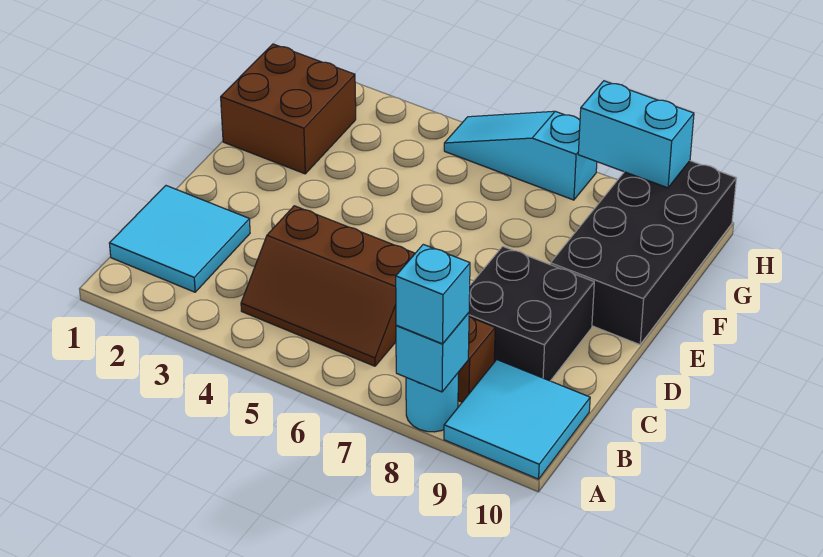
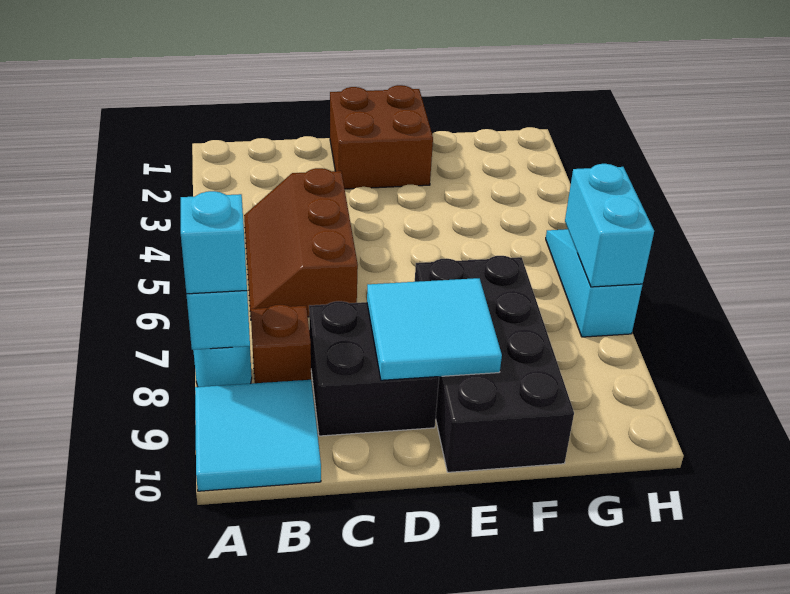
cyan 2x2 tile [109,186,250,292] -> cyan 2x2 tile moved to [367,278,502,380]
black 2x4 brick [550,161,736,345] -> black 2x4 brick turned to [415,256,574,472]
brown 2x2 brick [221,44,356,174] -> brown 2x2 brick moved to [330,85,433,189]
cyan 1x2 brick [578,81,694,188] -> cyan 1x2 brick moved to [565,164,654,287]

